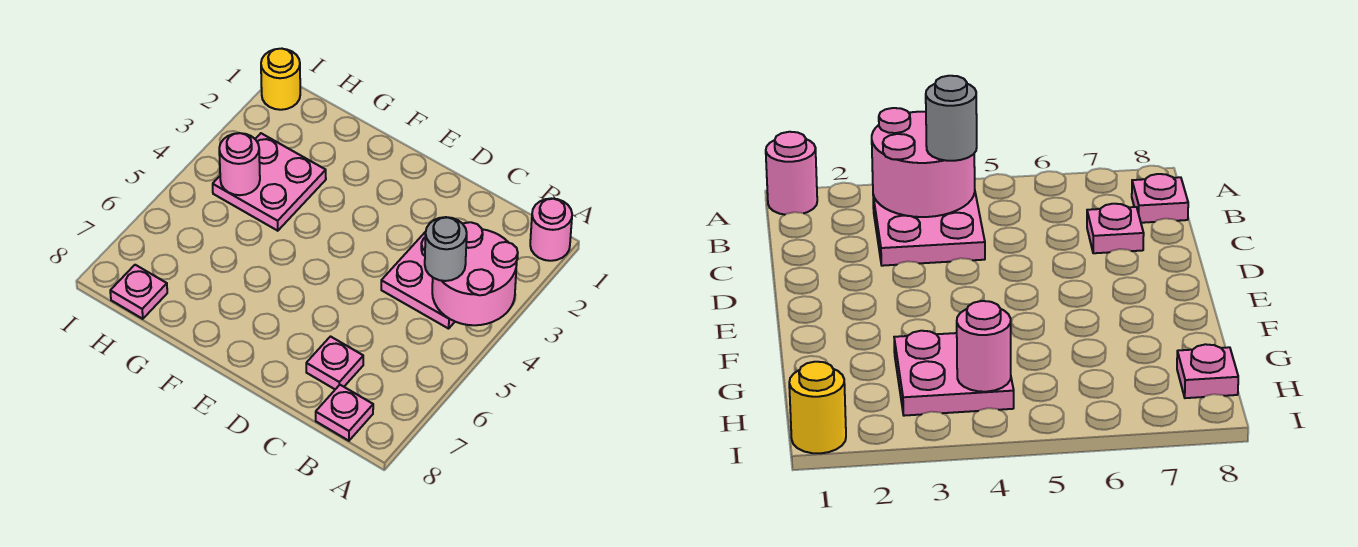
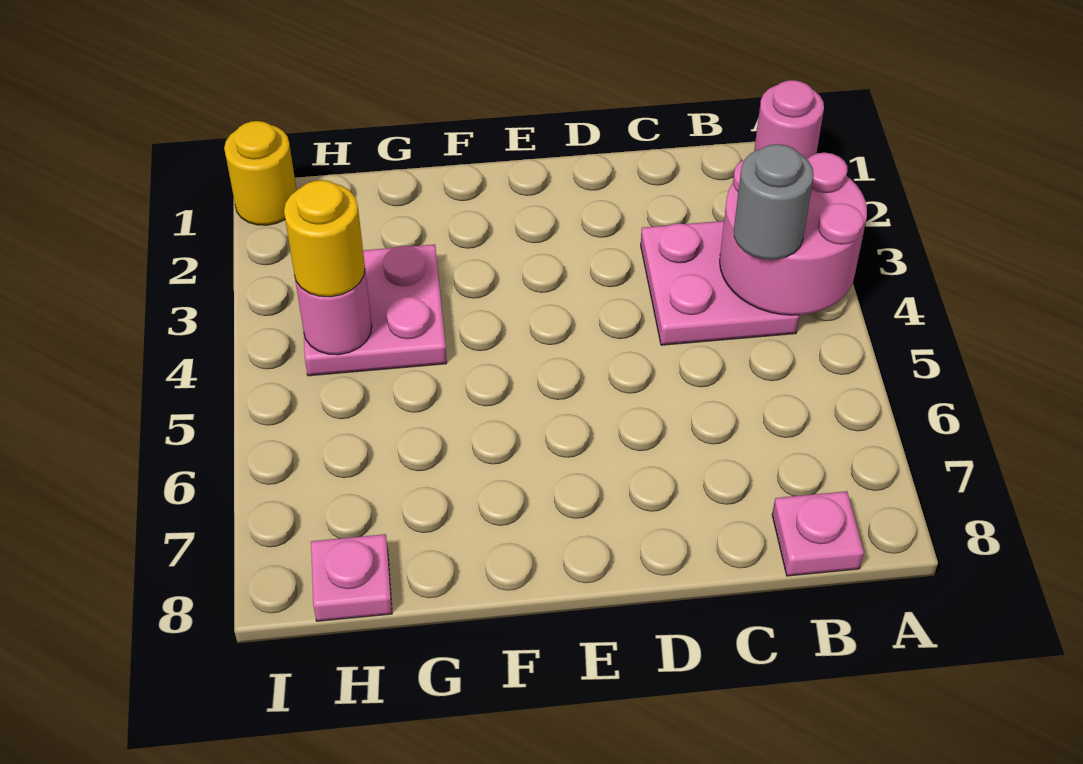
pink 1x1 plate [306,337,363,389] -> none
none -> yellow 1x1 round brick [284,180,365,297]

